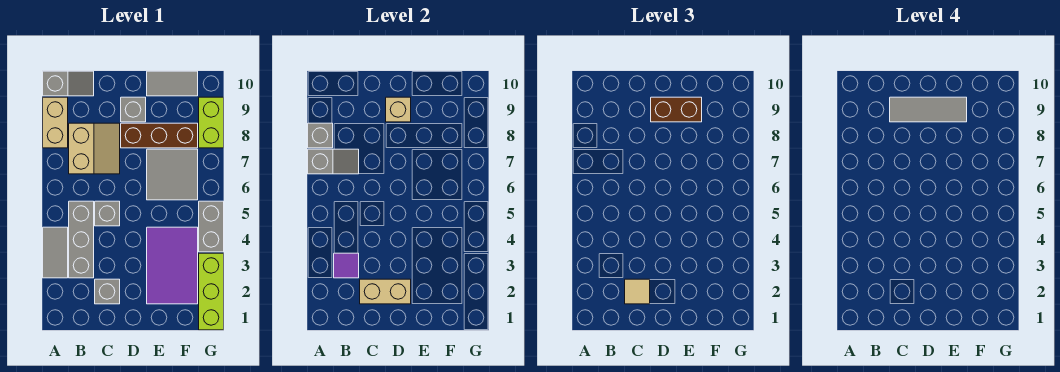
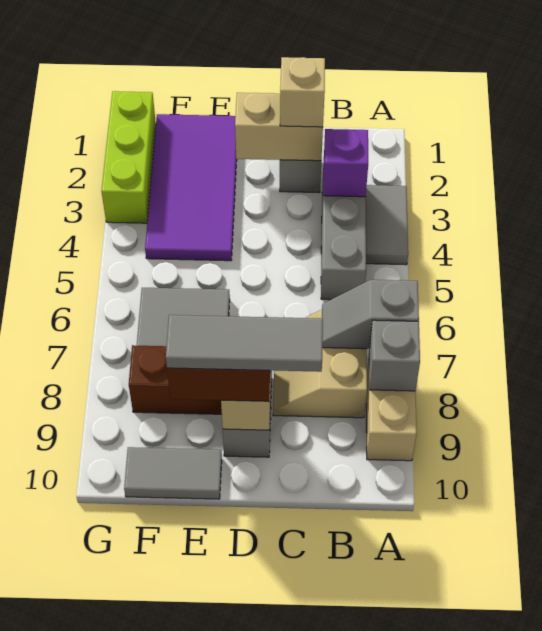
grey 1x2 slope [43,71,94,96] -> none
purple 1x1 tile [334,253,359,278] -> purple 1x1 brick [323,129,368,197]
tan 1x1 tile [625,279,650,304] -> tan 1x1 brick [280,57,325,127]
grey 1x1 brick [95,201,120,226] -> none
purple 2x3 tile [147,227,198,304] -> purple 2x4 tile [145,114,237,261]
grey 1x2 brick [199,201,224,252] -> none
lime 1x2 brick [199,97,224,148] -> none

